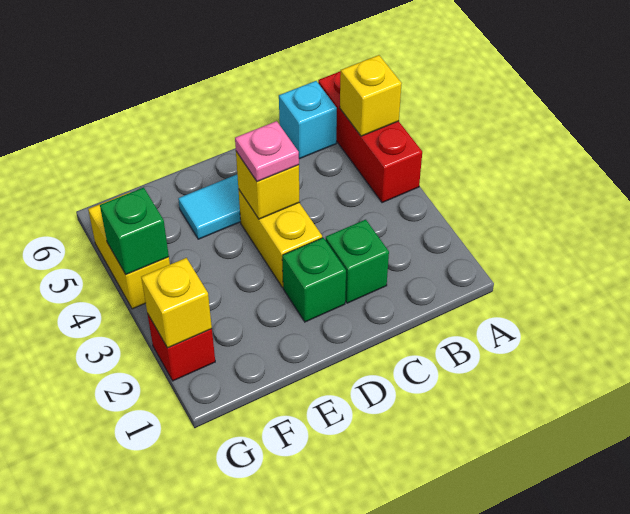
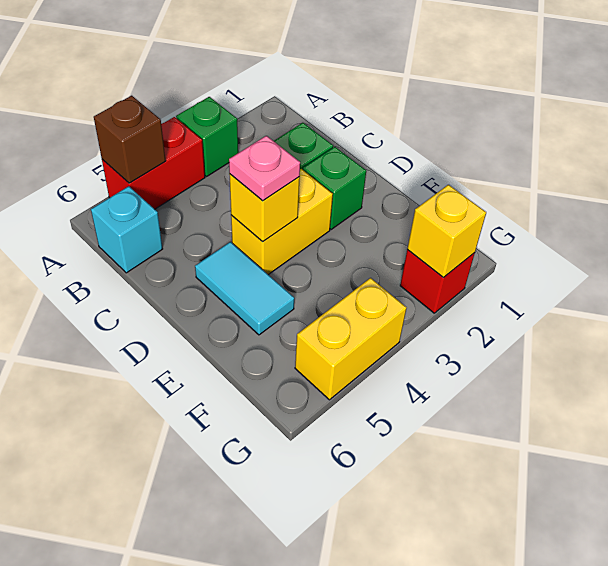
red 1x3 brick [318,71,422,203] -> red 1x2 brick [102,117,205,209]
yellow 1x1 brick [340,55,402,136] -> brown 1x1 brick [94,96,165,183]
green 1x1 brick [100,188,169,275] -> green 1x1 brick moved to [176,97,238,177]

